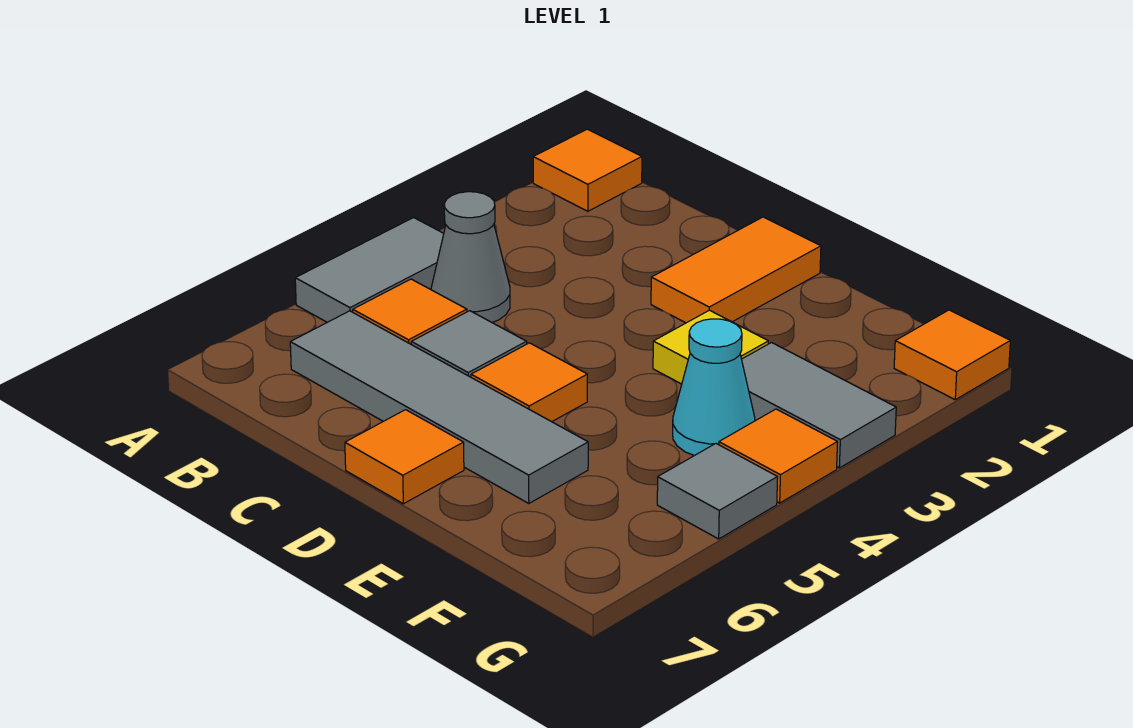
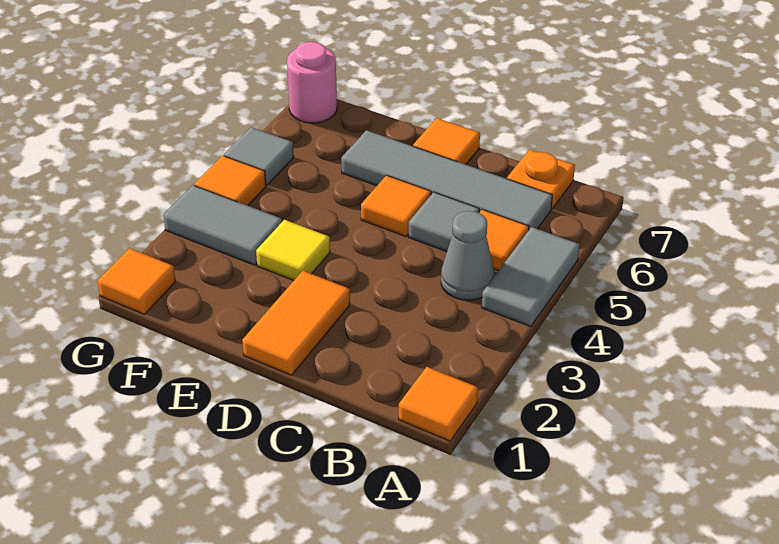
none -> orange 1x1 plate [507,149,575,209]
cyan 1x1 cone [673,319,755,456] -> none
none -> pink 1x1 round brick [287,42,337,123]

